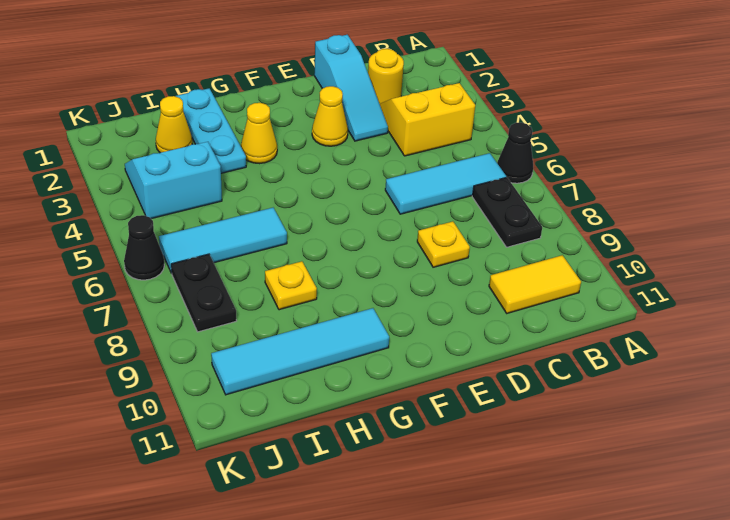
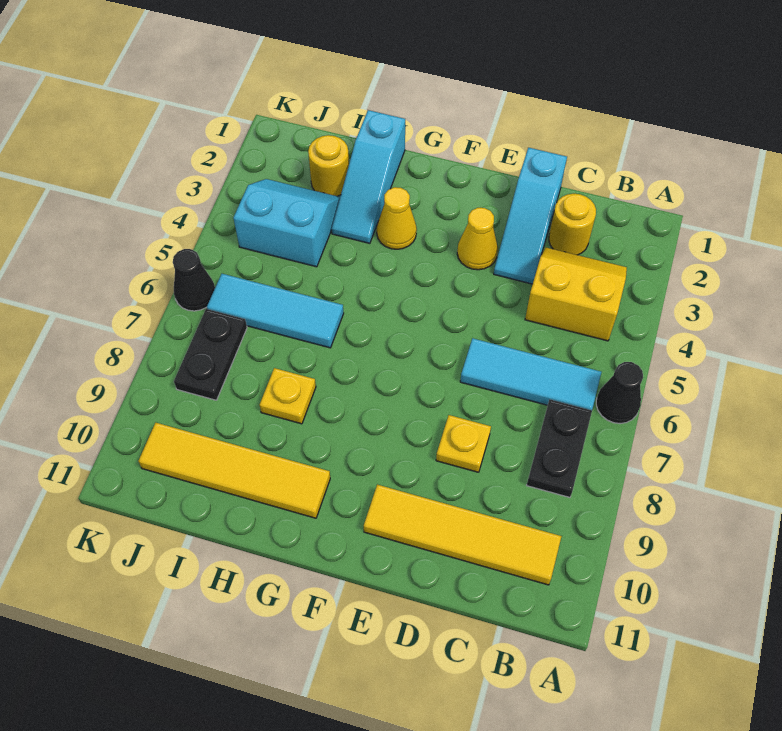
yellow 1x2 tile [489,255,581,313] -> yellow 1x4 tile [364,485,562,585]
cyan 1x4 tile [211,308,389,395] -> yellow 1x4 tile [139,423,330,518]
cyan 1x3 plate [176,88,246,173] -> cyan 1x3 slope [332,110,405,243]
yellow 1x1 cone [156,96,192,153] -> yellow 1x1 round brick [308,135,349,196]

